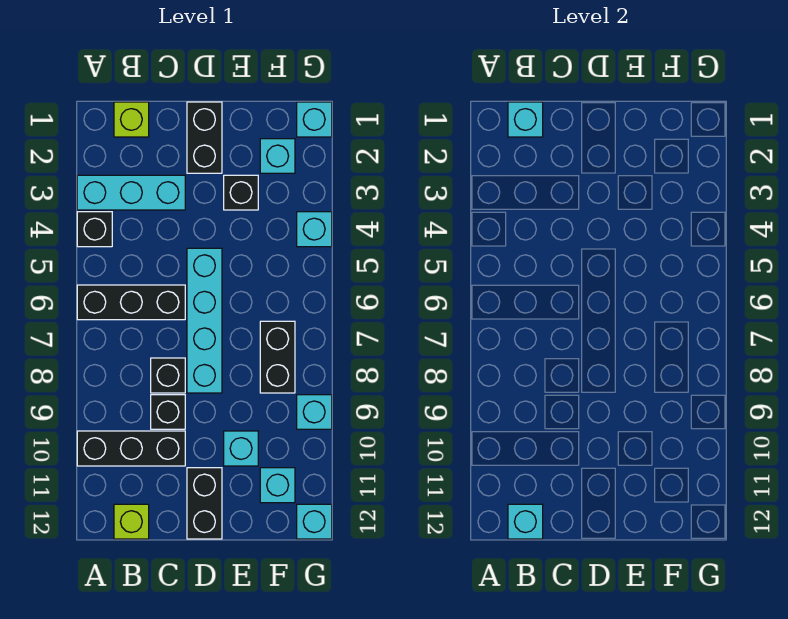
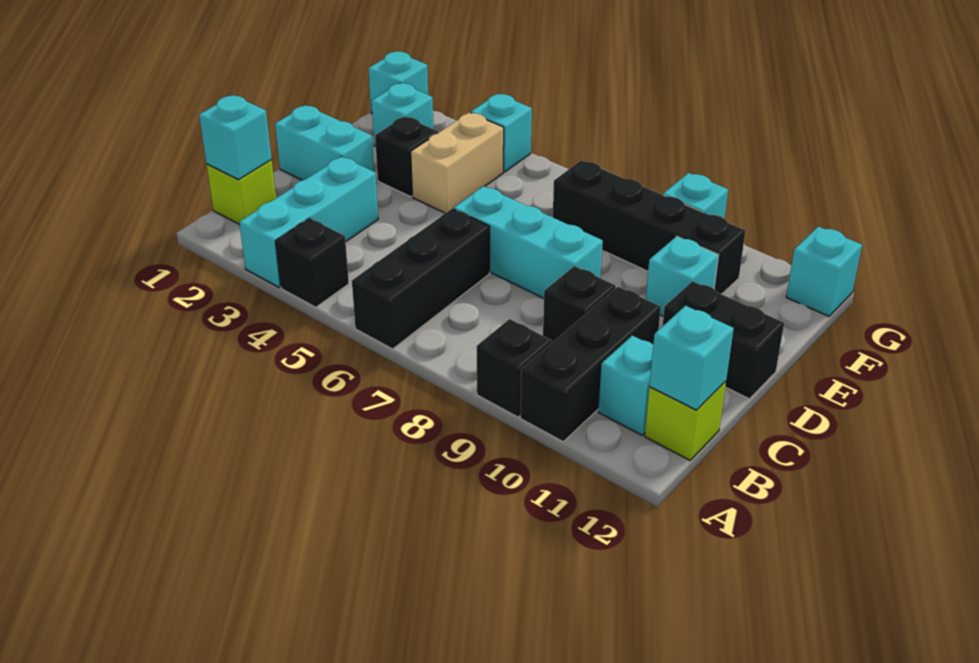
black 1x1 brick [151,358,185,393] -> black 1x1 brick moved to [477,319,552,417]
black 1x2 brick [187,102,222,173] -> cyan 1x2 brick [275,105,374,180]
cyan 1x4 brick [187,248,222,393] -> cyan 1x3 brick [454,186,603,298]
none -> tan 1x2 brick [411,113,504,213]
black 1x2 brick [260,321,295,393] -> black 1x4 brick [553,160,745,294]
cyan 1x1 brick [260,468,295,503] -> cyan 1x1 brick moved to [598,336,653,435]

